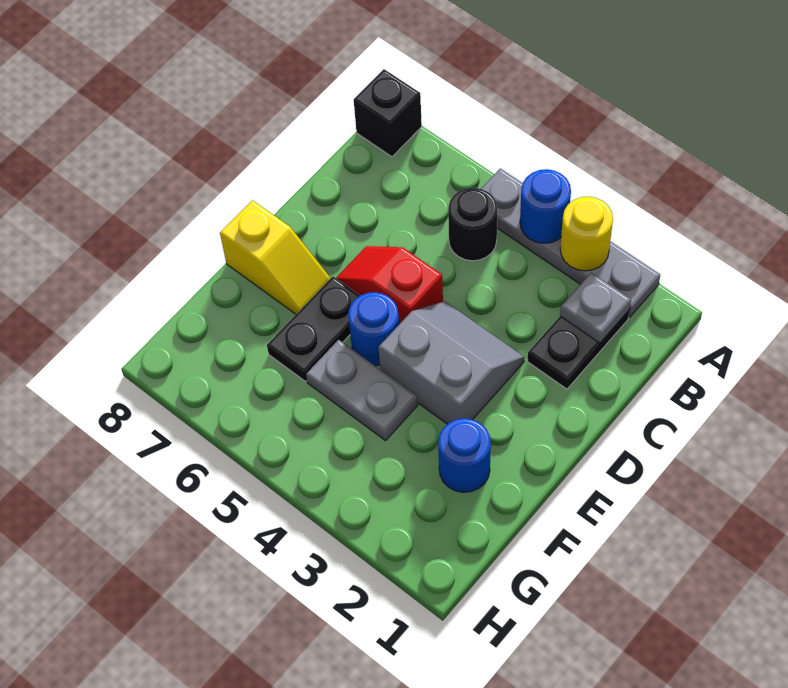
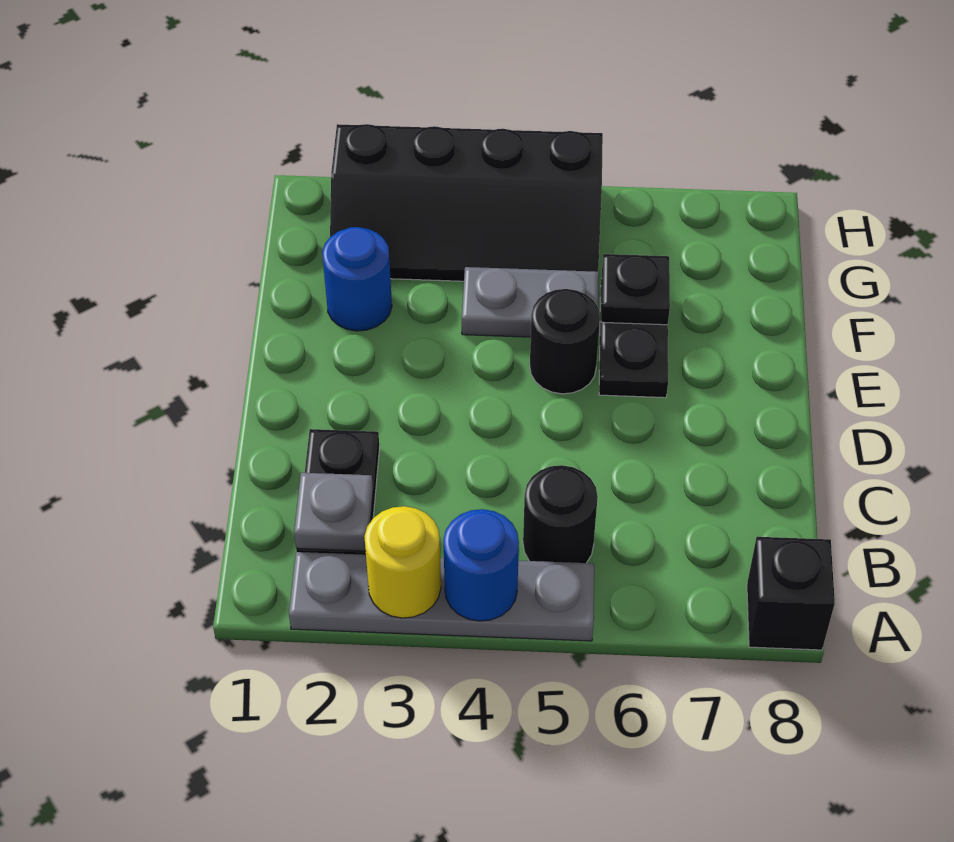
grey 2x2 slope [378,301,524,424] -> none
red 1x2 slope [336,246,443,324] -> none
blue 1x1 round brick [348,292,399,366] -> black 1x1 round brick [530,289,600,394]
yellow 1x2 slope [220,200,331,314] -> none
none -> black 1x1 plate [601,254,670,325]
none -> black 2x4 slope [330,124,603,281]

